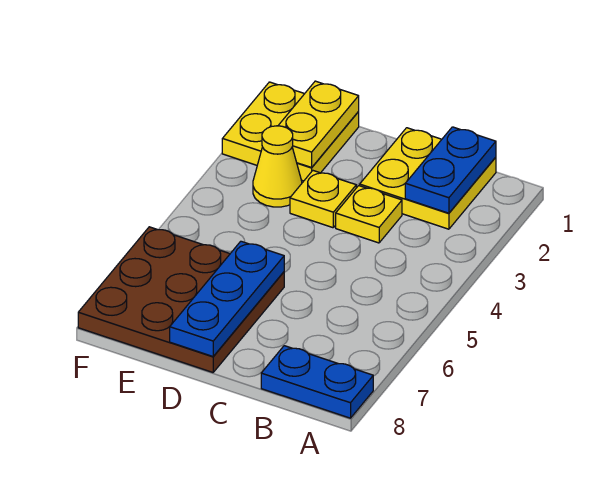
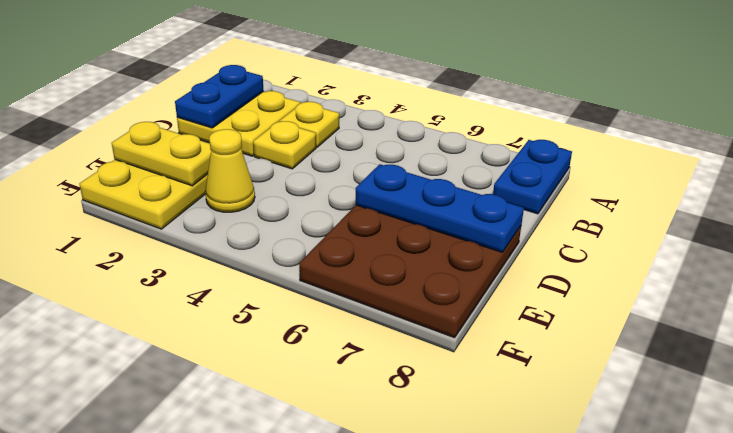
blue 1x2 plate [405,127,496,213] -> blue 1x2 plate turned to [175,65,264,128]
yellow 1x1 plate [290,171,356,228] -> yellow 1x1 plate moved to [279,102,339,147]

